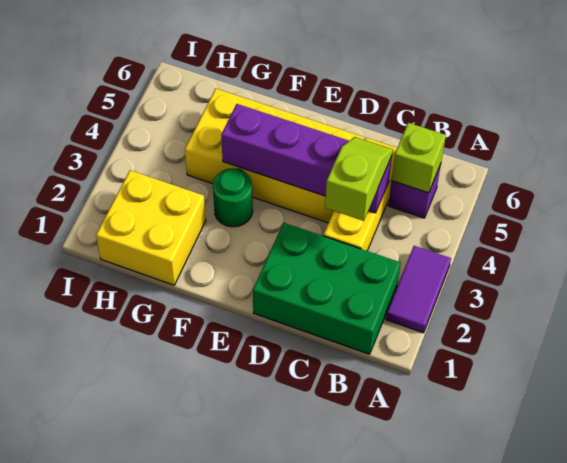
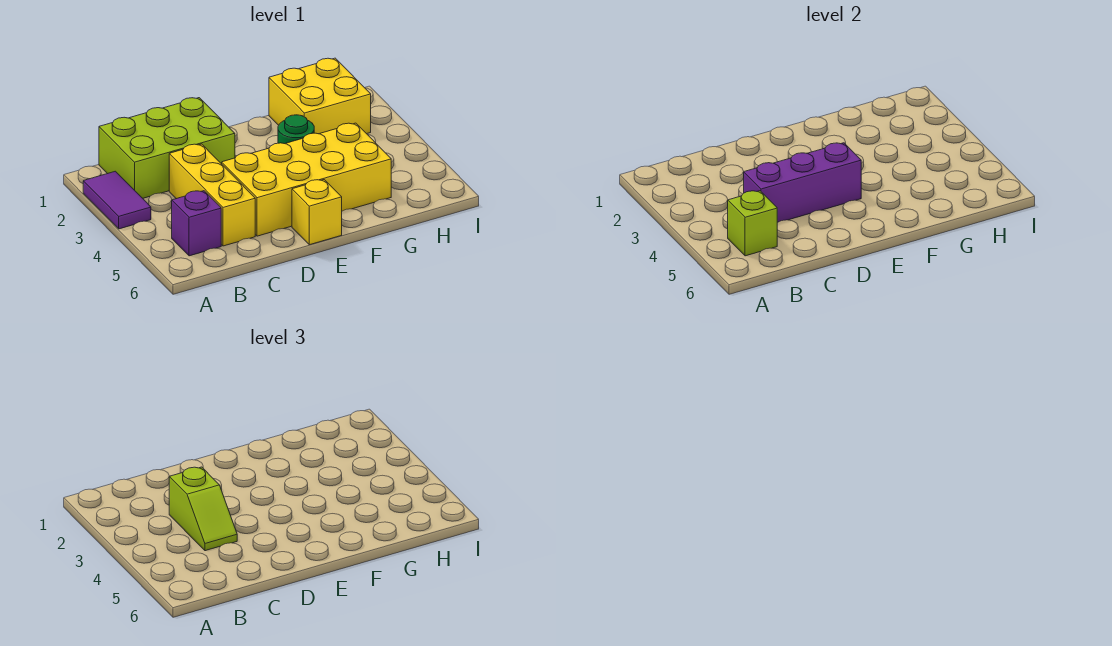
green 2x3 brick [253,223,401,354] -> lime 2x3 brick [99,98,235,198]
purple 1x4 brick [221,104,392,213] -> purple 1x3 brick [744,143,861,223]
none -> yellow 1x1 brick [292,180,342,245]

